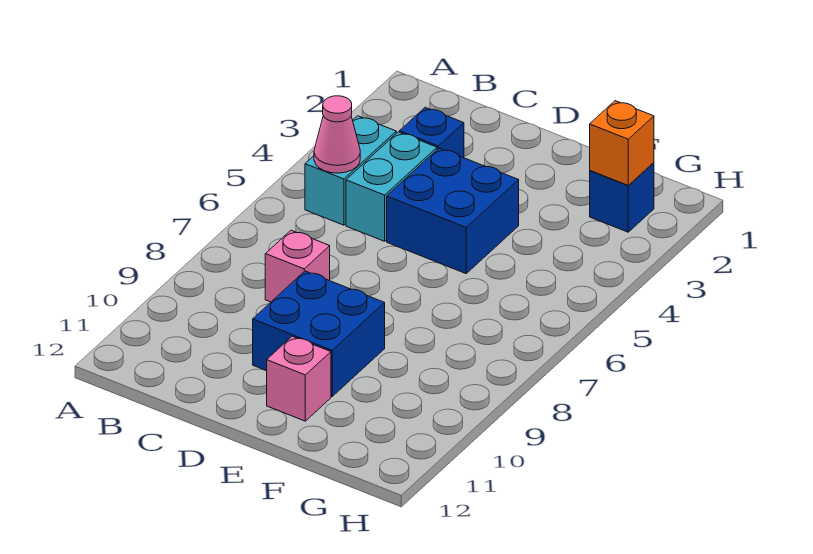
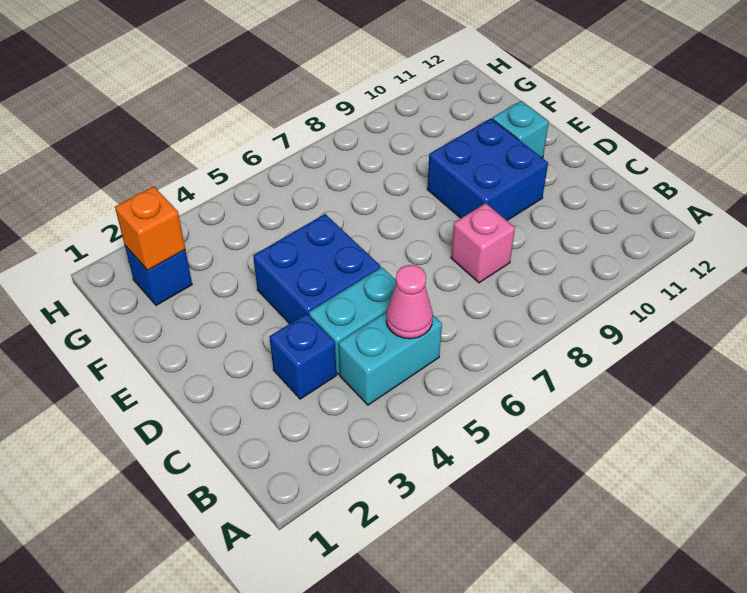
pink 1x1 brick [267,336,331,421] -> cyan 1x1 brick [492,101,549,158]

